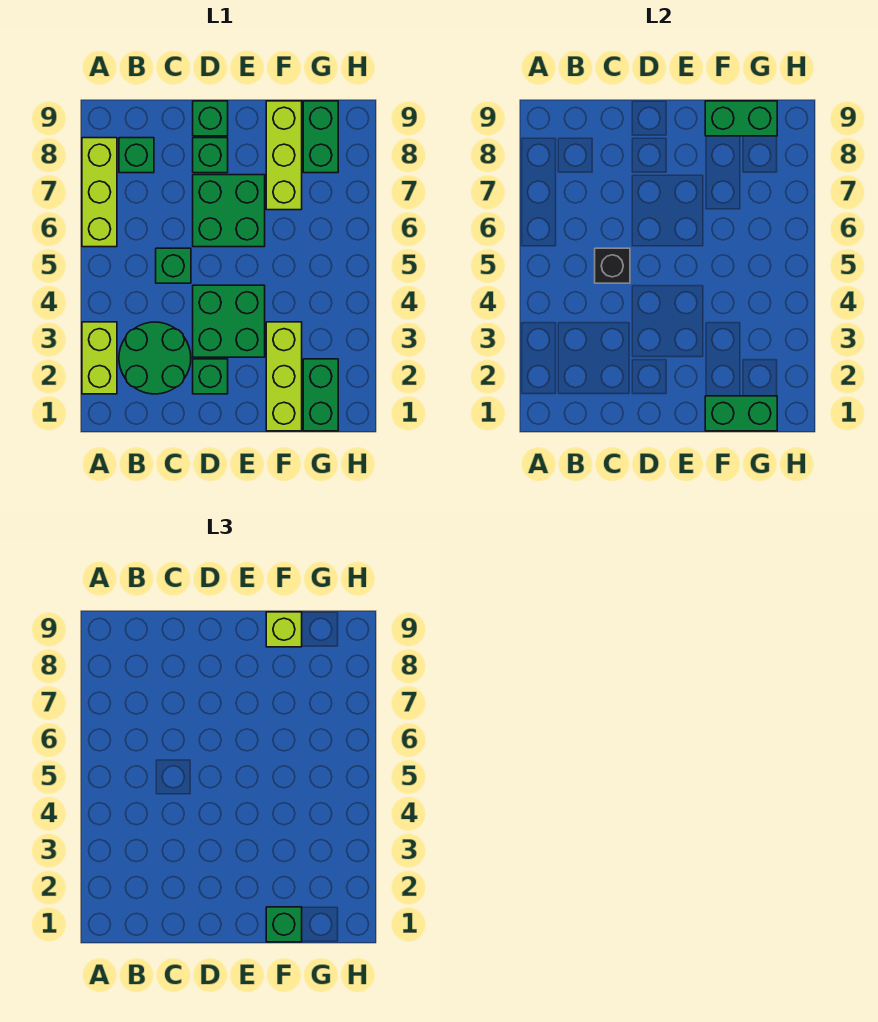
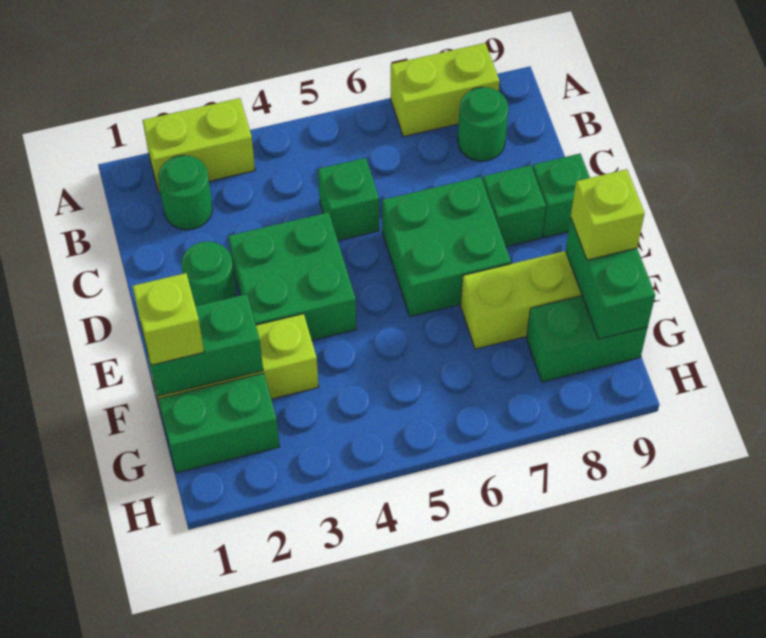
lime 1x3 brick [82,138,117,247] -> lime 1x2 brick [391,43,499,137]
green 2x2 round brick [119,322,191,394] -> green 1x1 round brick [158,155,213,230]
green 1x1 brick [119,138,154,173] -> green 1x1 round brick [458,87,508,161]
black 1x1 brick [595,248,630,283] -> none
green 1x1 brick [193,359,228,394] -> green 1x1 round brick [181,241,236,306]
green 1x2 brick [705,396,777,431] -> green 1x2 brick turned to [141,294,263,396]
green 1x1 brick [266,907,302,942] -> lime 1x1 brick [132,273,204,365]

